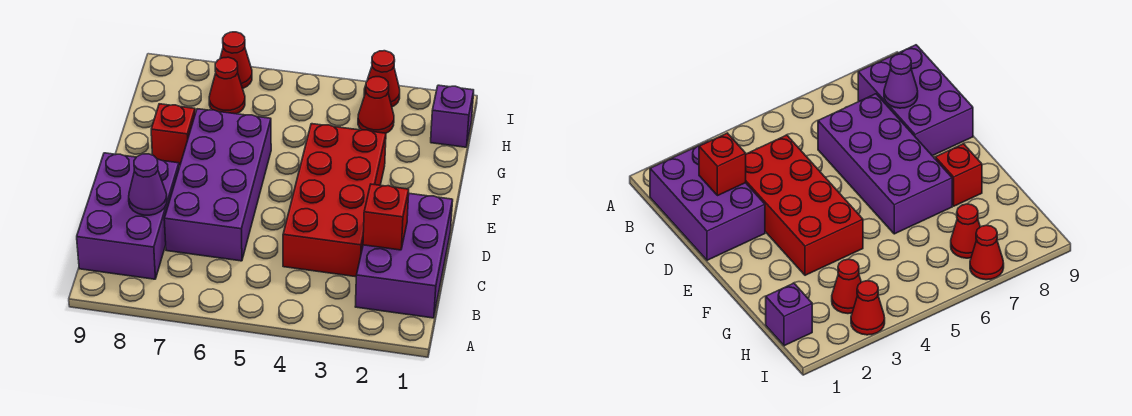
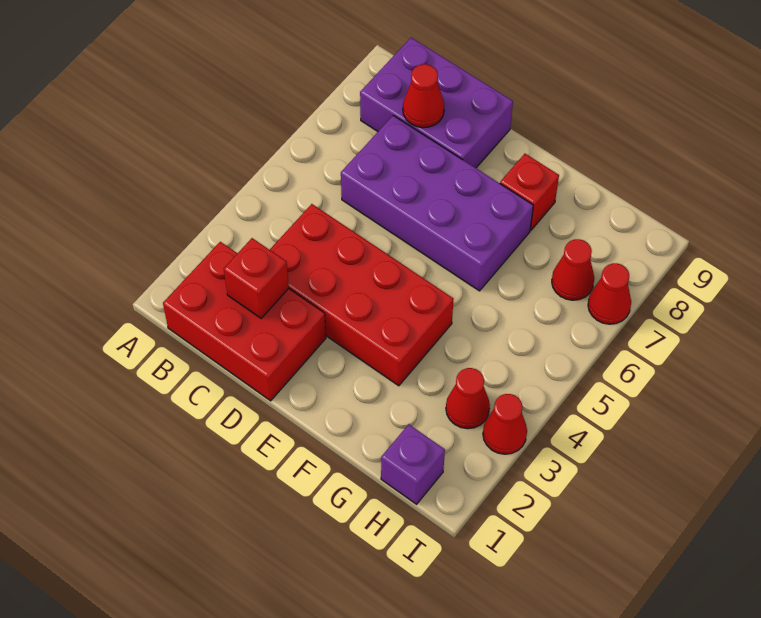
purple 2x3 brick [355,193,453,318] -> red 2x3 brick [163,242,326,401]
purple 1x1 cone [129,154,167,215] -> red 1x1 cone [403,64,444,128]

